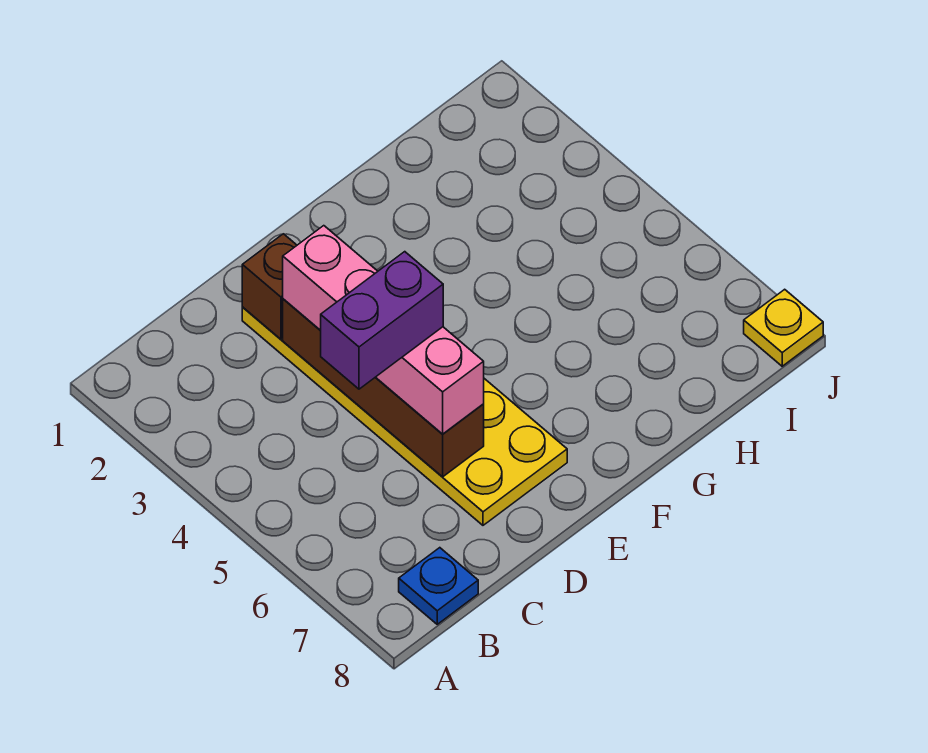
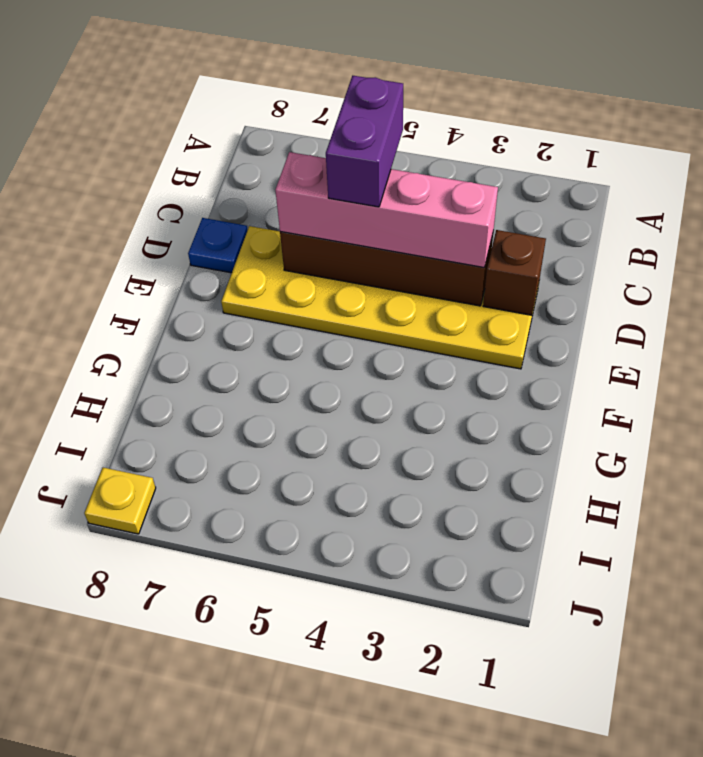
blue 1x1 plate [399,548,478,624] -> blue 1x1 plate moved to [188,218,248,273]

